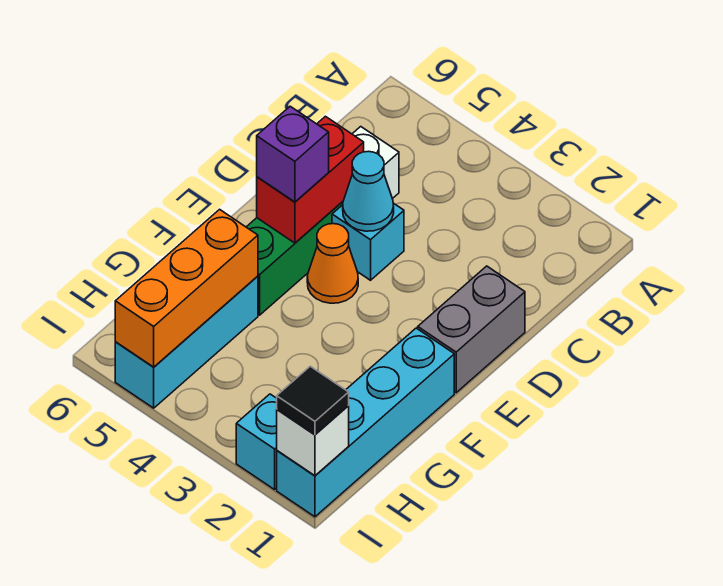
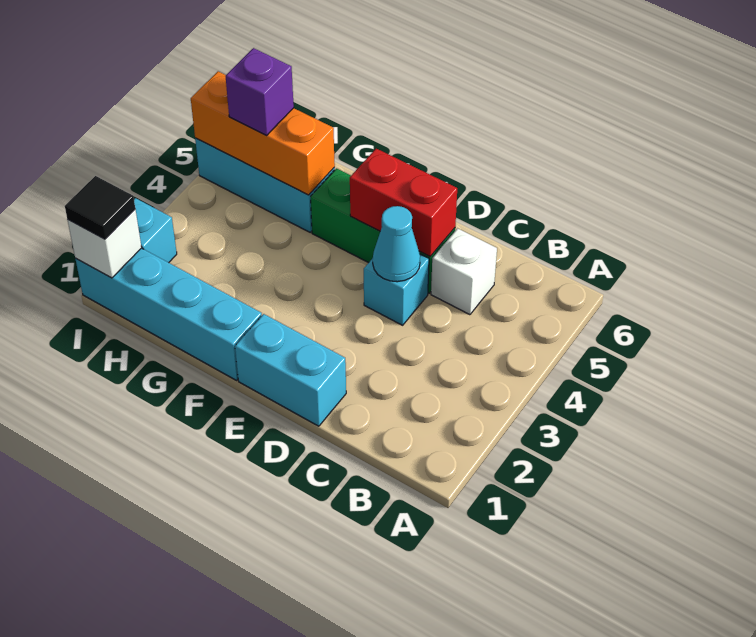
grey 1x2 brick [418,266,525,393] -> cyan 1x2 brick [235,314,346,426]
orange 1x1 cone [307,224,358,303] -> none
purple 1x1 brick [257,106,329,202] -> purple 1x1 brick moved to [226,48,294,136]

